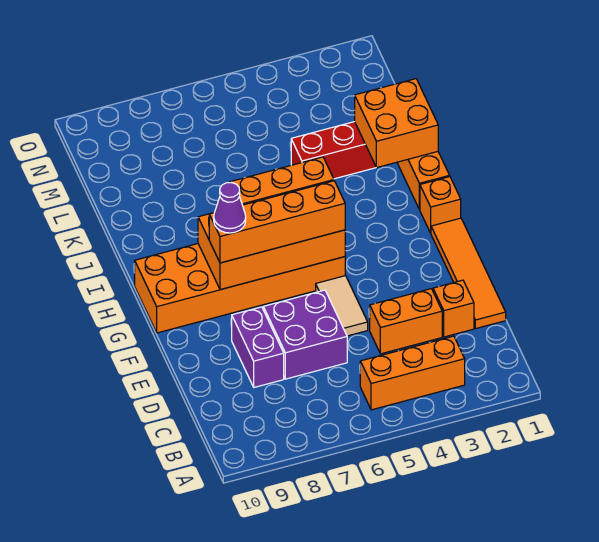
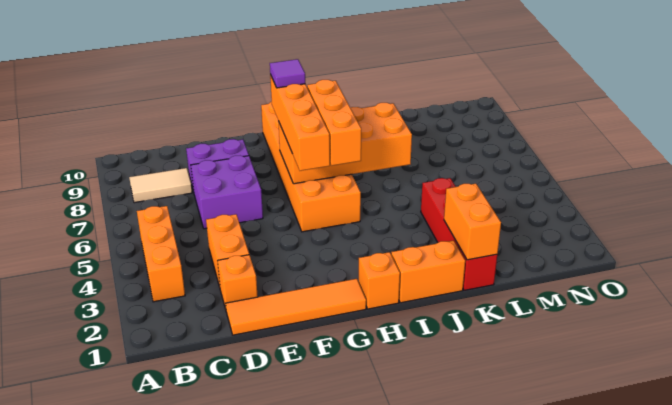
tan 1x2 tile [316,276,368,336] -> tan 1x2 tile moved to [129,168,192,203]
orange 2x4 brick [198,214,345,290] -> orange 2x4 brick turned to [278,103,412,184]
purple 1x1 cone [214,183,246,233] -> purple 1x1 tile [270,59,305,88]
orange 2x2 brick [355,79,438,168] -> orange 1x2 brick [444,184,501,260]

